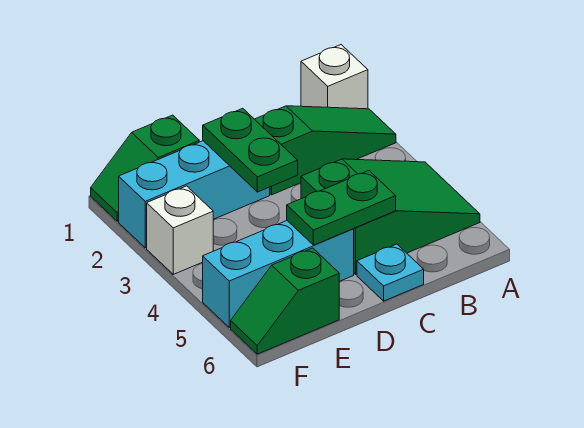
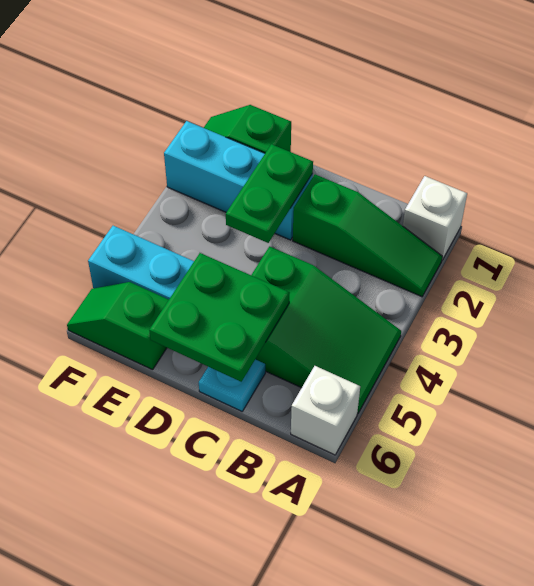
green 1x2 plate [287,171,396,245] -> green 2x2 plate [149,253,290,382]
white 1x1 brick [147,186,213,274] -> white 1x1 brick moved to [291,366,360,455]

